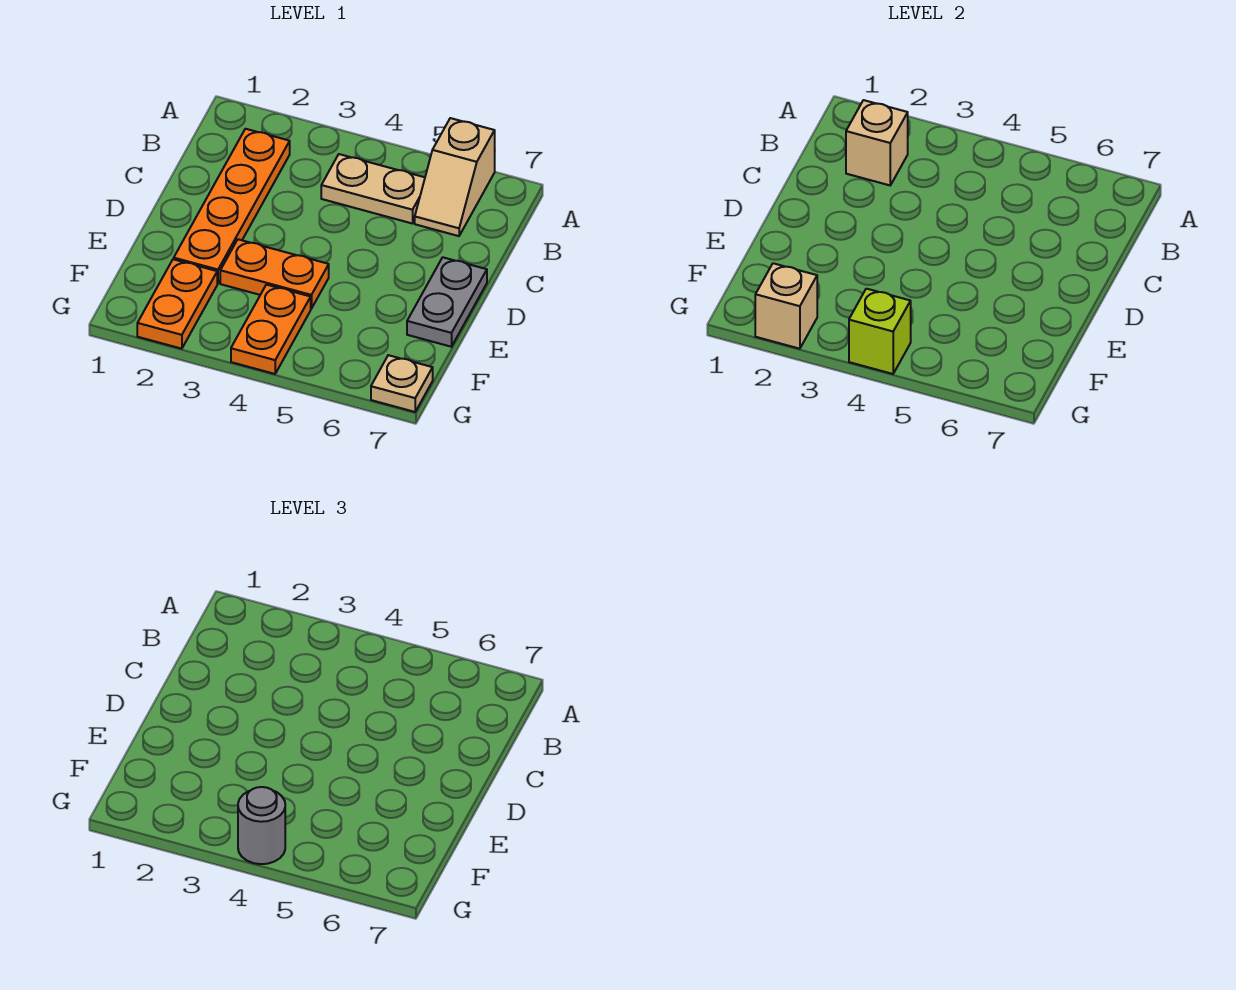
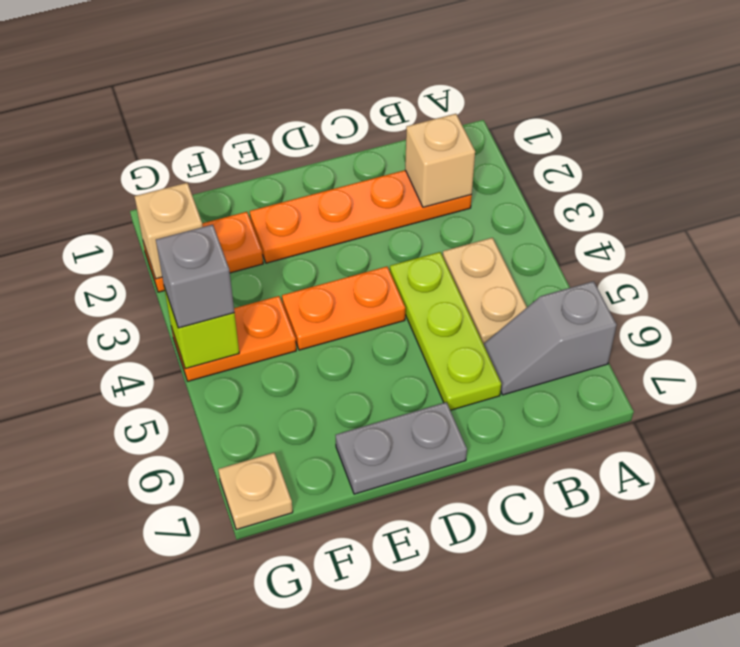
tan 1x2 slope [415,118,495,236] -> grey 1x2 slope [483,281,616,395]
none -> lime 1x3 plate [390,252,501,410]
orange 1x2 plate [220,239,329,309] -> orange 1x2 plate turned to [282,267,405,350]
grey 1x1 round brick [238,787,285,864] -> grey 1x1 brick [156,225,234,328]

